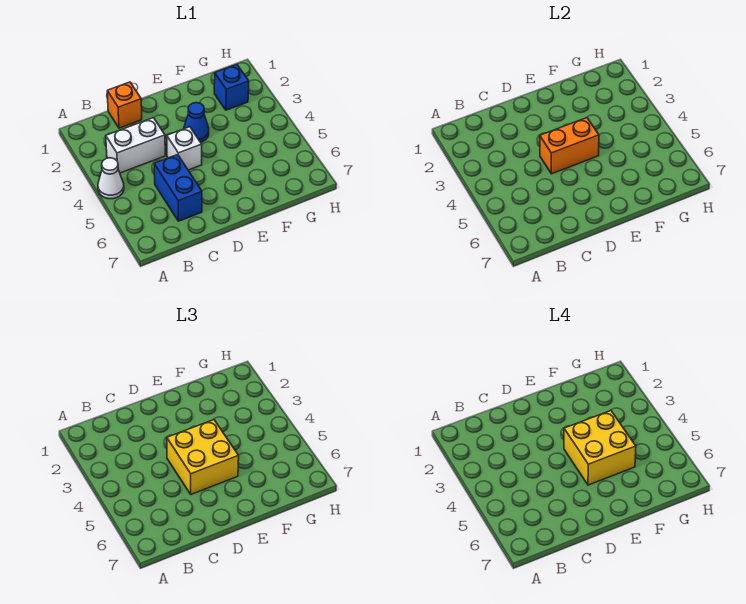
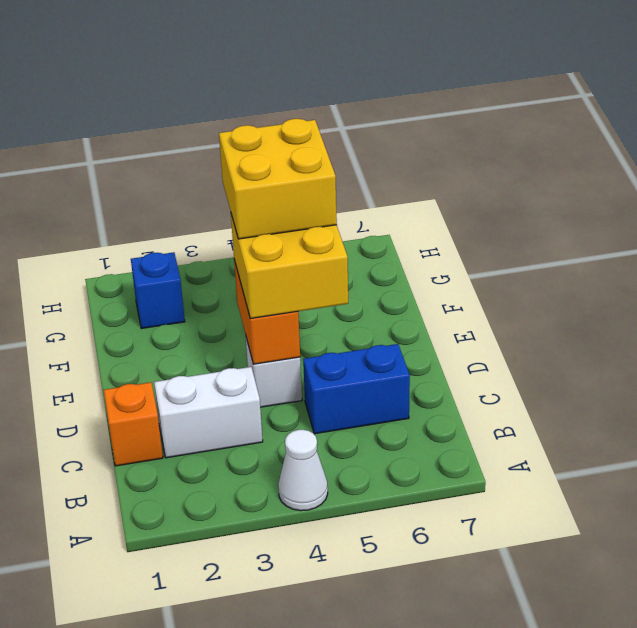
white 1x2 brick [106,118,165,173] -> white 1x2 brick turned to [154,367,263,458]
blue 1x1 cone [184,103,209,142] -> none

